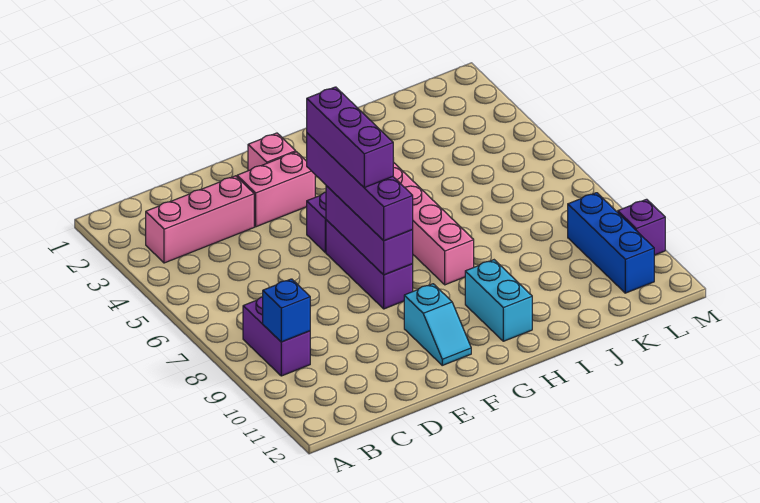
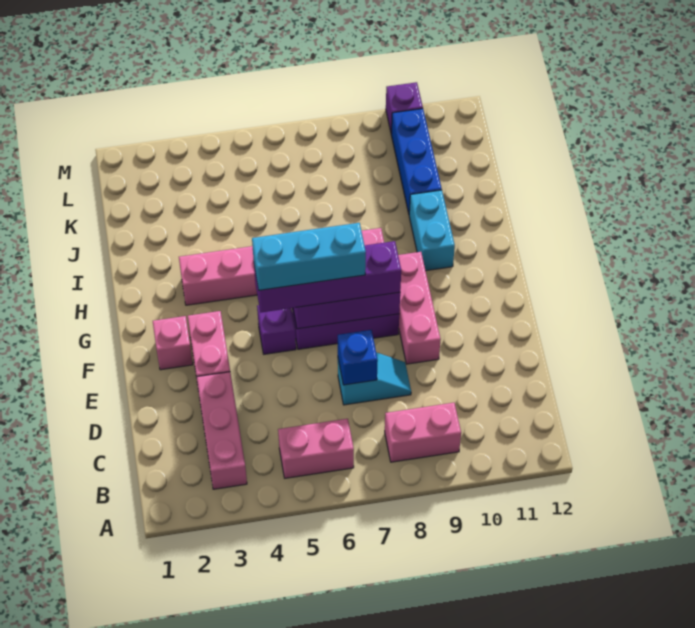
none -> pink 1x2 brick [278,419,354,478]
purple 1x2 brick [243,297,310,376] -> pink 1x2 brick [385,403,461,462]
blue 1x1 brick [263,279,310,342] -> blue 1x1 brick moved to [338,330,378,385]
none -> pink 1x3 brick [398,252,441,364]
purple 1x3 brick [307,87,393,188] -> cyan 1x3 brick [252,223,366,290]
cyan 1x2 slope [404,284,471,365] -> cyan 1x2 slope moved to [338,352,411,405]
cyan 1x2 brick [465,260,532,341] -> cyan 1x2 brick turned to [409,190,455,271]
blue 1x3 brick [568,193,654,293] -> blue 1x3 brick turned to [391,109,442,213]

